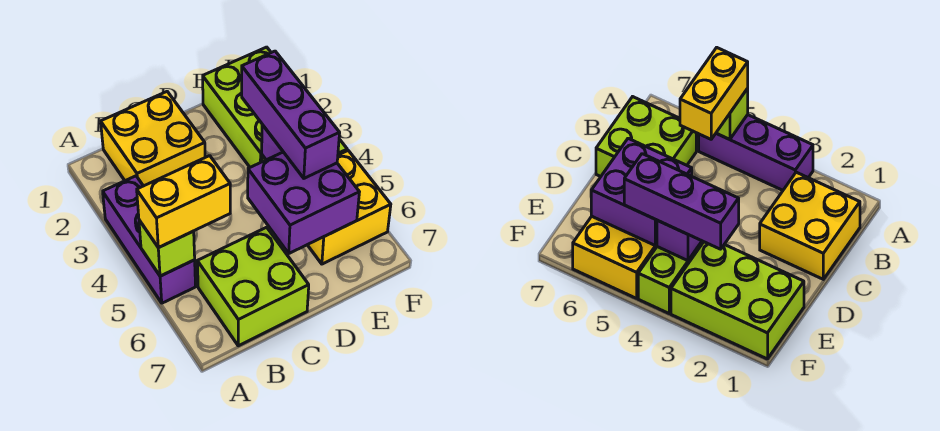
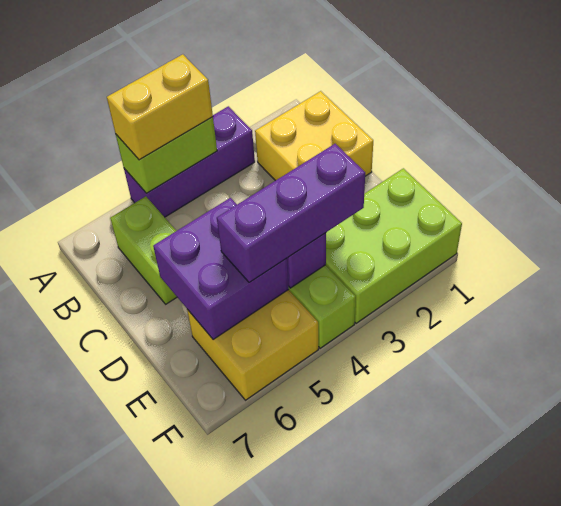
lime 1x1 brick [139,220,195,276] -> lime 1x2 brick [116,117,217,193]
yellow 1x2 brick [137,156,230,248] -> yellow 1x2 brick turned to [107,54,213,160]
lime 2x2 brick [197,227,309,346] -> lime 1x2 brick [110,196,177,304]

